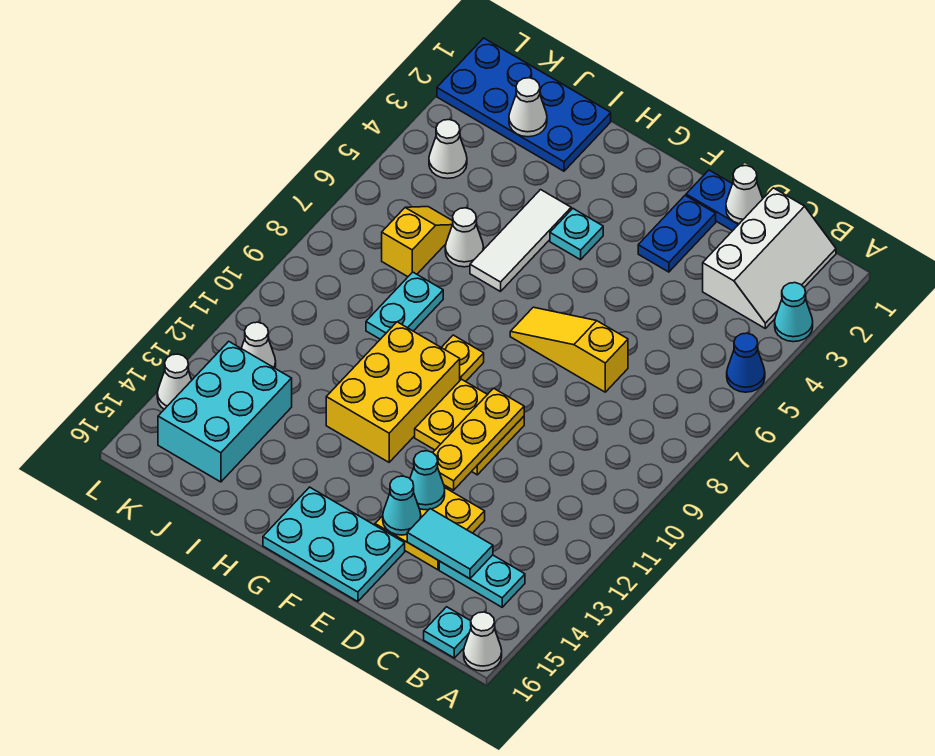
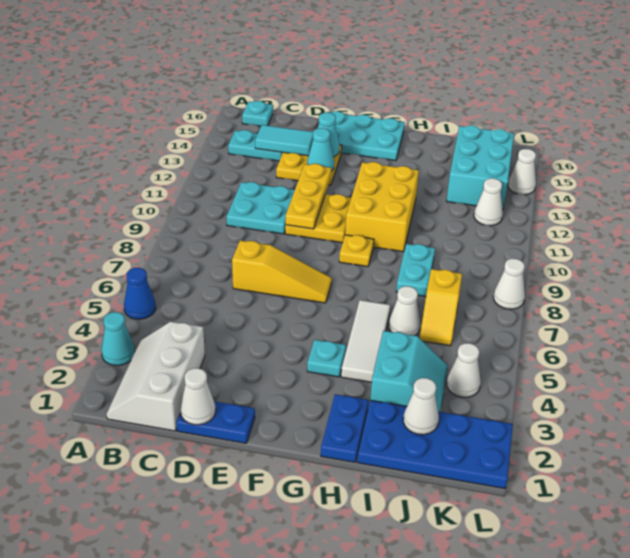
white 1x1 cone [464,612,502,671] -> white 1x1 cone moved to [493,259,525,309]
none -> cyan 2x2 plate [226,182,295,234]
blue 1x2 plate [638,196,716,272] -> blue 1x2 plate moved to [321,394,368,462]
none -> cyan 2x2 slope [370,331,448,412]

